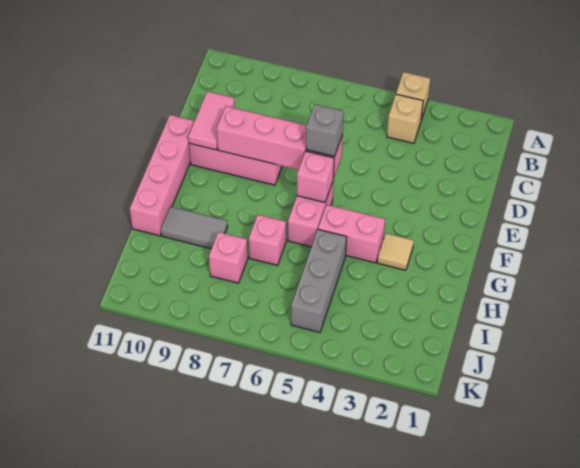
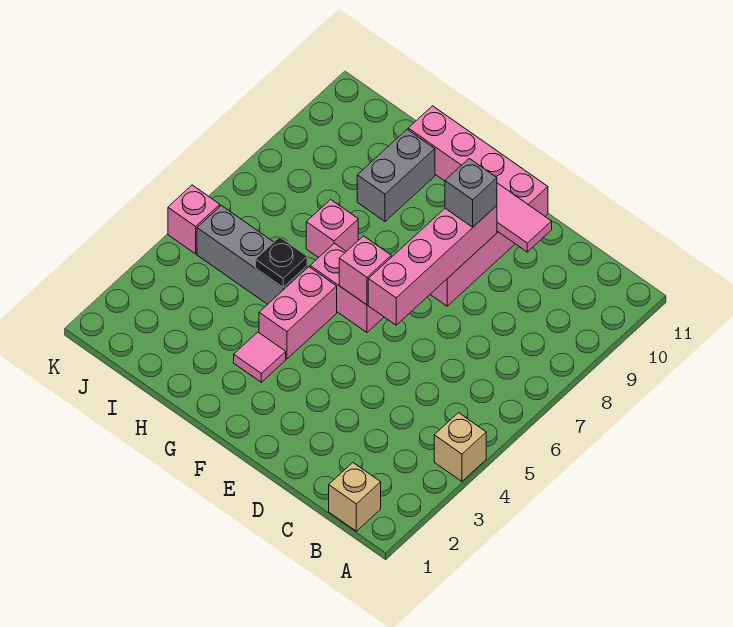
tan 1x1 brick [387,94,423,143] -> tan 1x1 brick moved to [329,463,381,531]
grey 1x1 brick [306,104,344,156] -> grey 1x1 brick moved to [445,159,497,227]
tan 1x1 tile [377,233,414,270] -> pink 1x1 tile [234,332,286,382]
none -> black 1x1 plate [255,237,307,287]
grey 1x2 tile [161,207,228,249] -> grey 1x2 brick [357,129,435,221]
pink 1x1 brick [209,232,248,283] -> pink 1x1 brick moved to [168,185,220,254]

